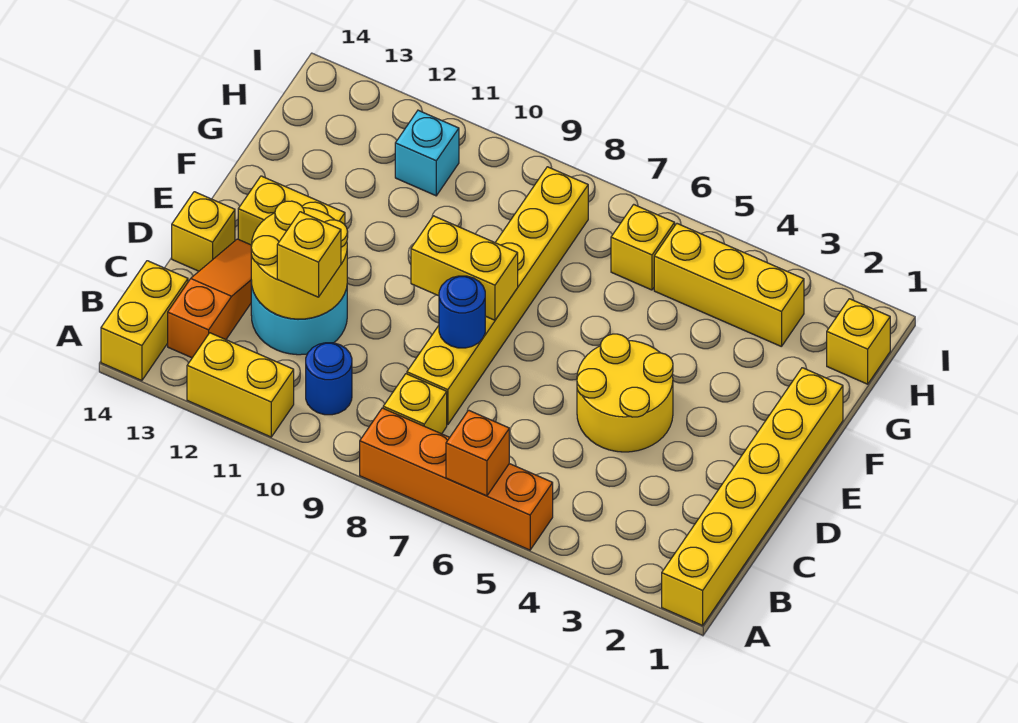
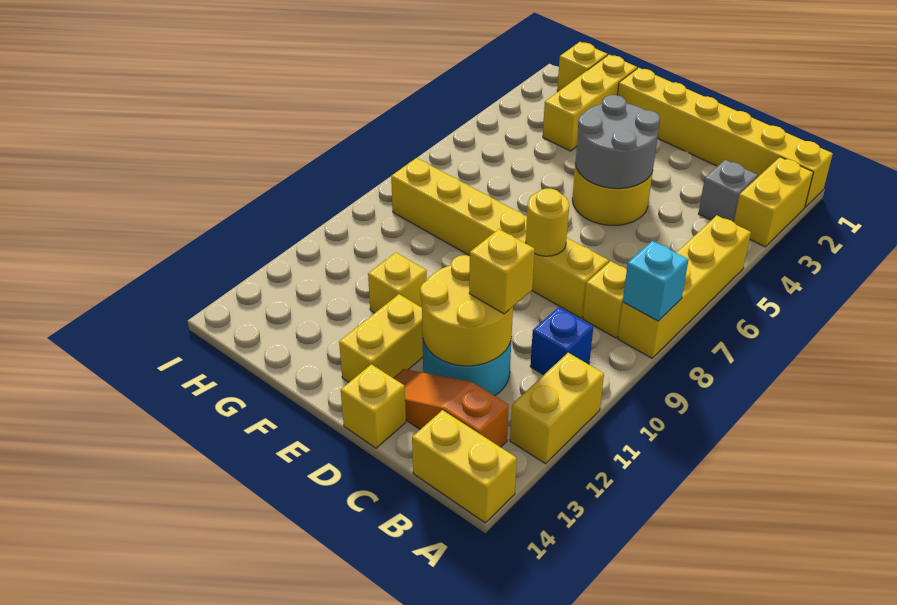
orange 1x4 brick [360,408,553,550] -> yellow 1x4 brick [618,215,751,358]
orange 1x1 brick [446,410,509,496] -> none
none -> grey 1x1 brick [699,160,758,222]
blue 1x1 round brick [306,343,352,415] -> blue 1x1 brick [530,307,593,375]
none -> grey 2x2 round brick [575,95,660,189]
blue 1x1 round brick [439,276,485,348] -> yellow 1x1 round brick [526,189,569,256]
yellow 1x2 brick [411,216,518,320] -> yellow 1x2 brick moved to [734,157,813,247]
yellow 1x3 brick [654,224,804,347] -> yellow 1x3 brick moved to [543,55,637,151]
yellow 1x1 brick [611,204,675,290] -> yellow 1x1 brick moved to [368,253,427,313]
cyan 1x1 brick [395,110,459,196] -> cyan 1x1 brick moved to [623,241,688,321]

